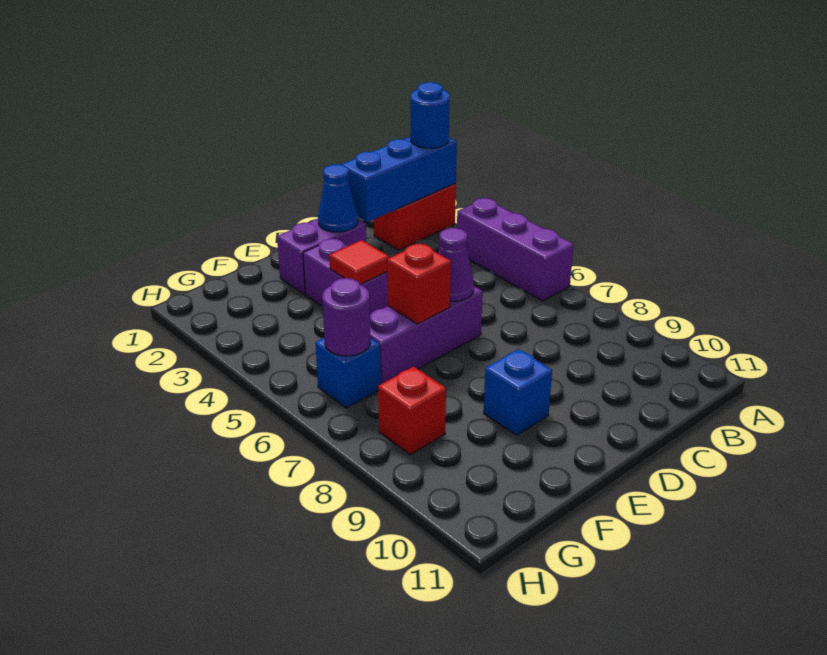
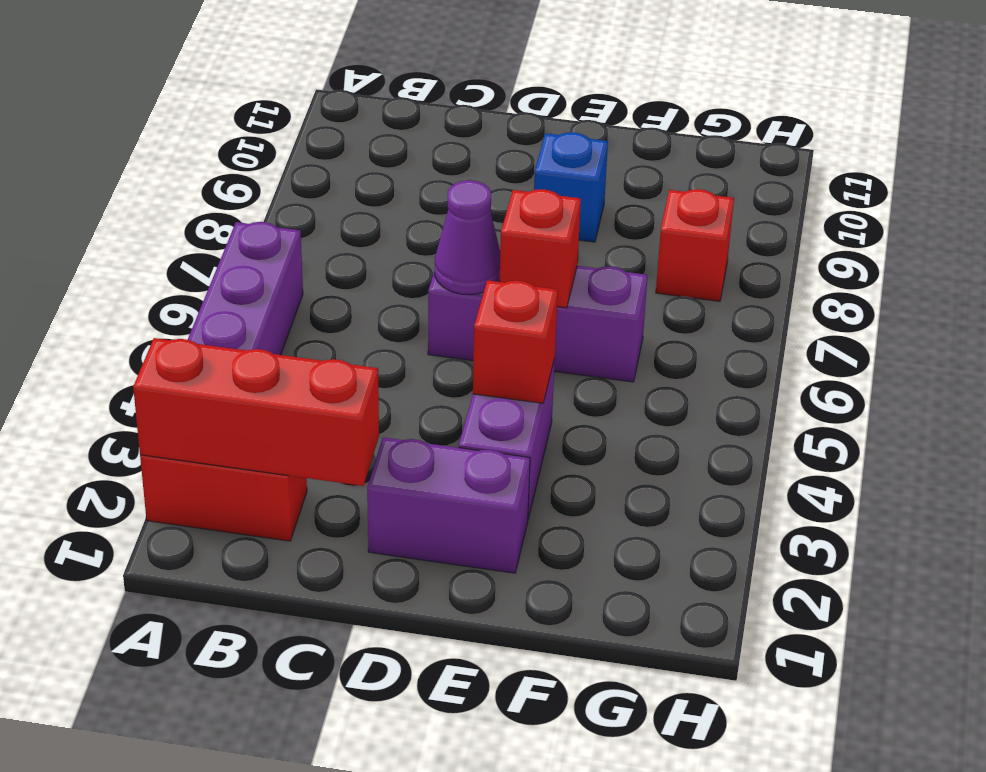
blue 1x3 brick [341,137,457,222] -> red 1x3 brick [133,338,379,486]
blue 1x1 round brick [411,82,450,148] -> none
blue 1x1 cone [318,164,358,232] -> none
red 1x1 tile [329,240,389,284] -> red 1x1 brick [473,280,558,403]
blue 1x1 brick [315,338,381,408] -> none
purple 1x1 round brick [322,278,370,356] -> none

